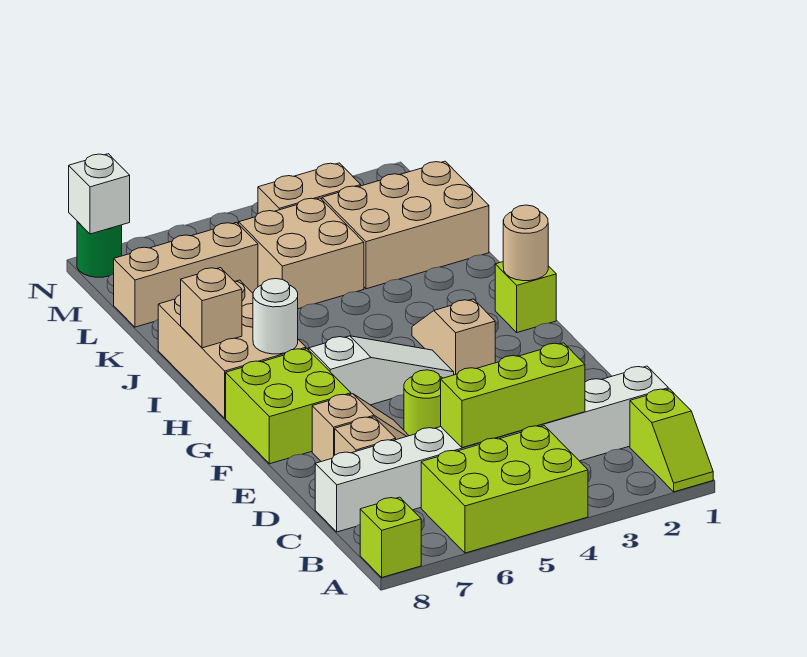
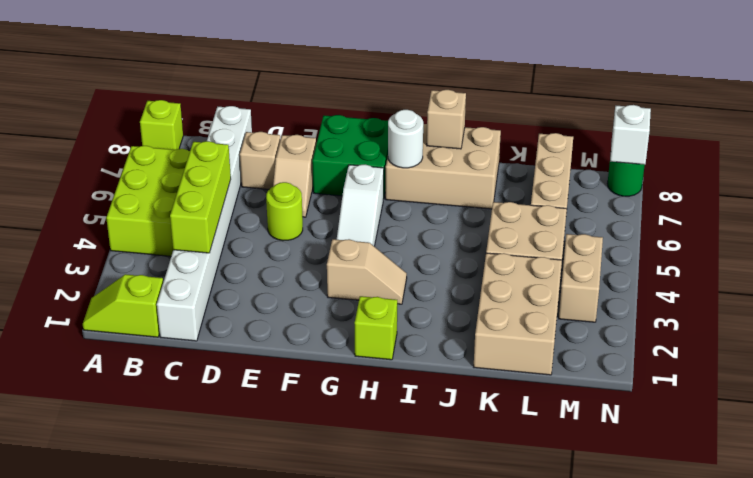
lime 2x2 brick [226,349,351,464] -> green 2x2 brick [312,115,388,196]
tan 1x1 round brick [503,205,548,281] -> none

